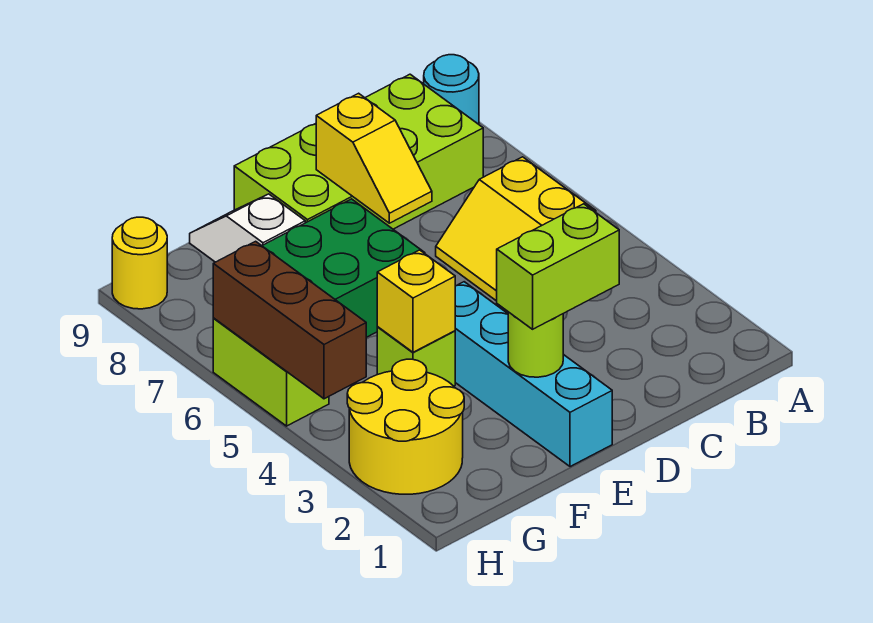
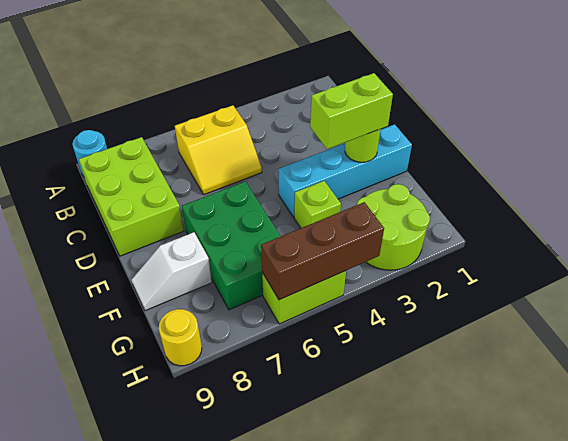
lime 2x4 brick [234,74,483,229] -> lime 2x3 brick [79,137,184,256]
lime 1x2 brick [497,204,619,329] -> lime 1x2 brick turned to [310,73,393,149]
yellow 1x2 slope [316,93,432,223] -> none
yellow 1x1 brick [377,250,455,352] -> none
yellow 2x2 round brick [347,359,464,494] -> lime 2x2 round brick [357,184,430,270]

